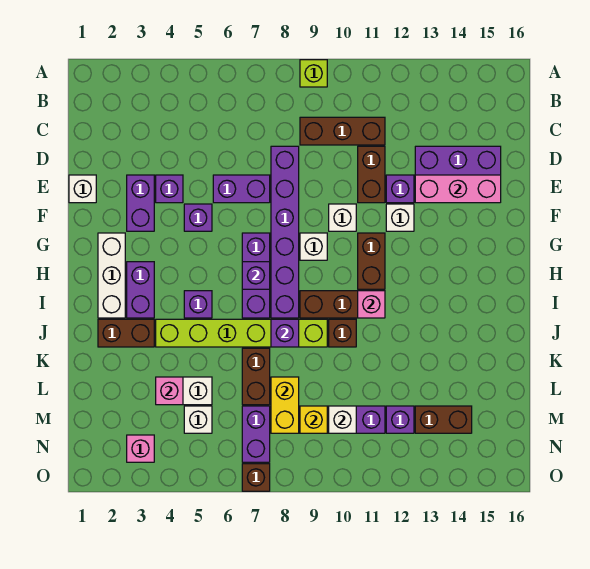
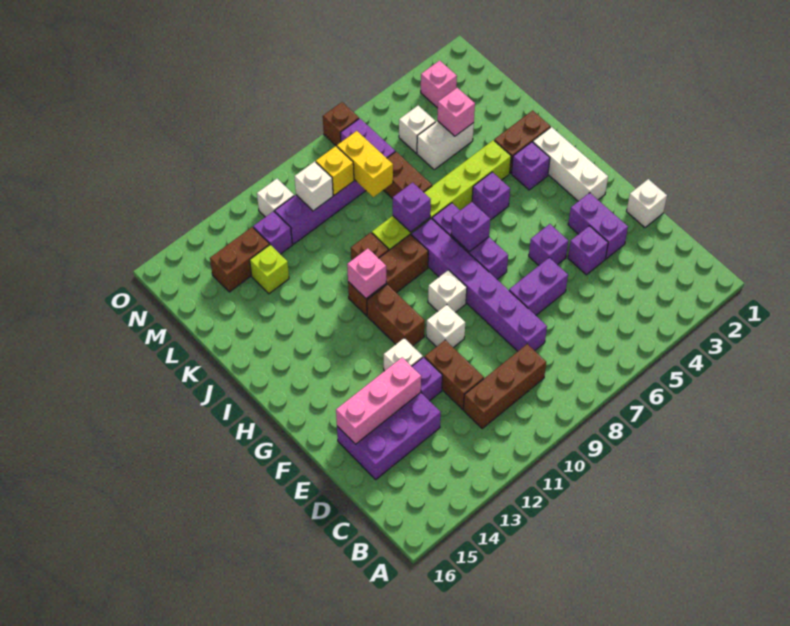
lime 1x1 brick [300,60,327,87] -> lime 1x1 brick moved to [250,245,289,294]
purple 1x2 brick [127,262,154,318] -> purple 1x1 brick [511,142,550,190]
none -> white 1x1 brick [257,179,294,217]

